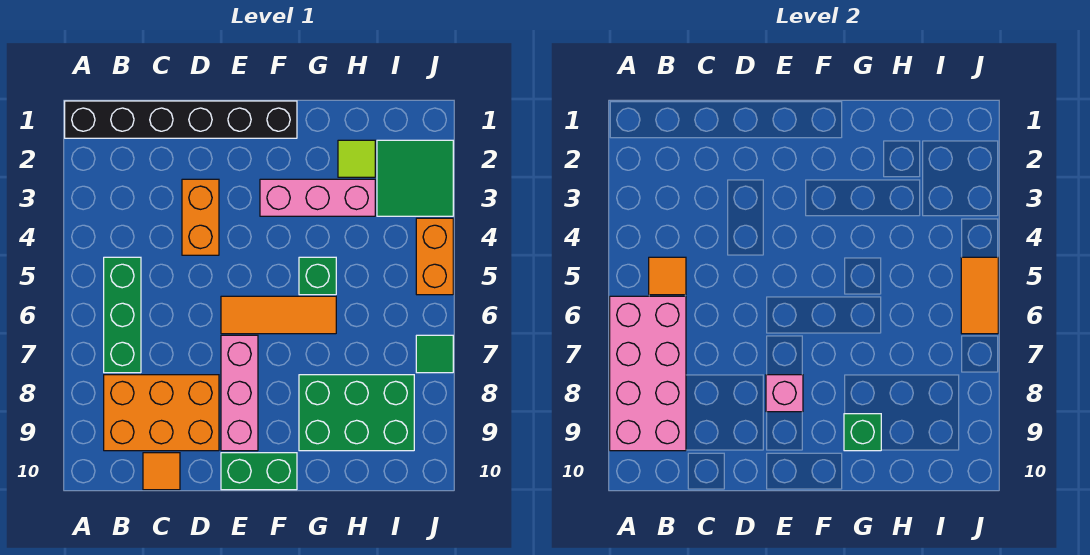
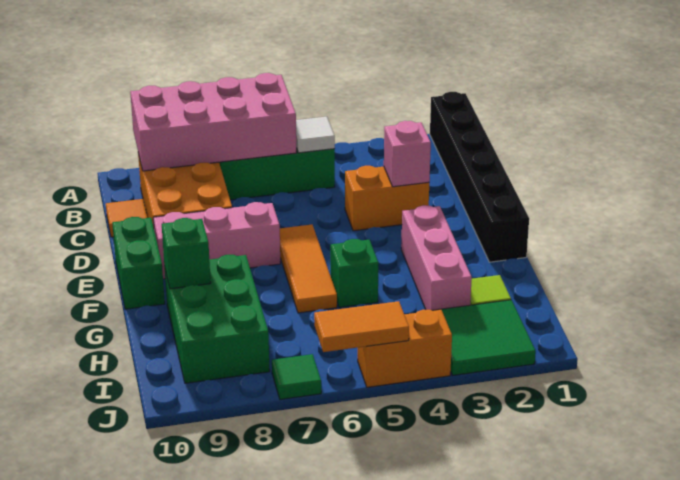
orange 1x1 tile [649,257,686,295] -> white 1x1 tile [296,117,335,153]
pink 1x1 brick [766,375,803,412] -> pink 1x1 brick moved to [384,121,431,187]

